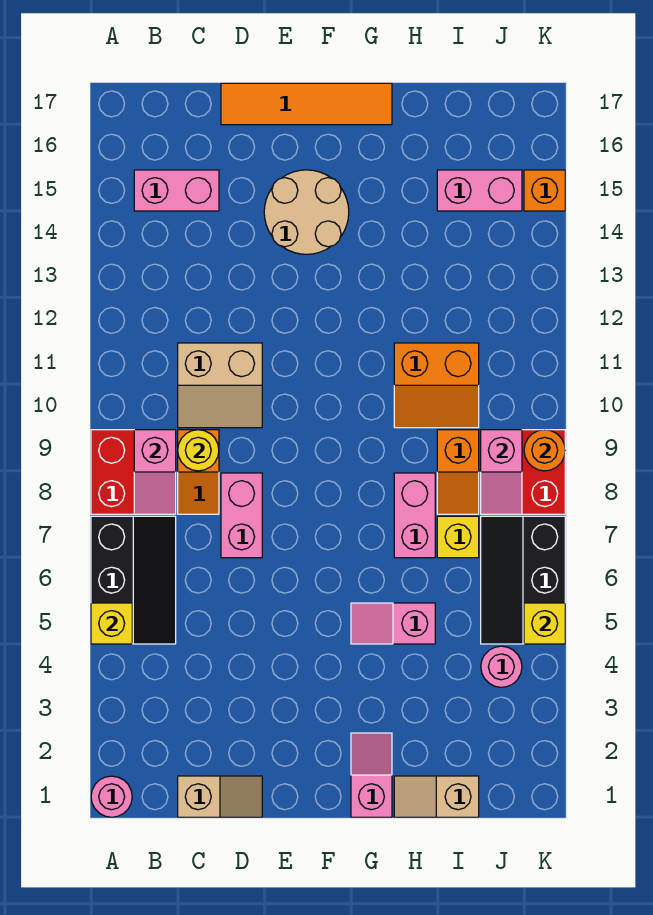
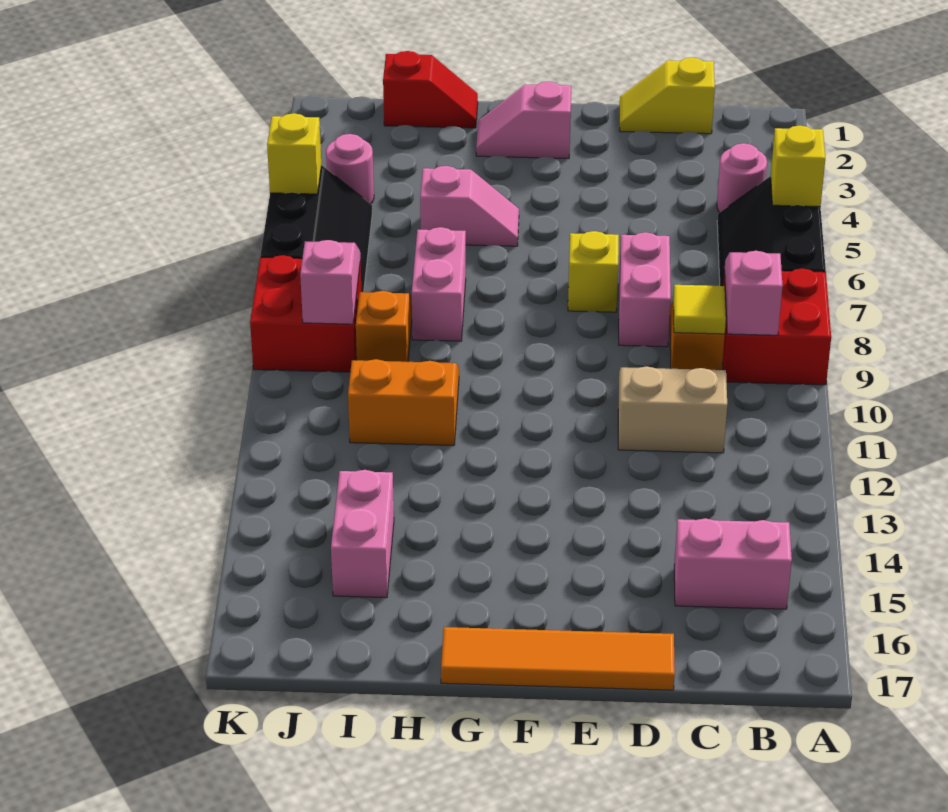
pink 1x1 round brick [91,776,132,817] -> pink 1x1 round brick moved to [717,143,767,213]
tan 1x2 slope [178,776,262,817] -> yellow 1x2 slope [620,58,715,134]
yellow 1x1 round brick [178,430,219,471] -> yellow 1x1 tile [673,285,726,334]
tan 2x2 round brick [264,170,349,254] -> none
pink 1x2 slope [351,733,392,817] -> pink 1x2 slope turned to [476,82,571,158]
tan 1x2 slope [394,776,479,817] -> red 1x2 slope [383,51,478,128]
yellow 1x1 brick [437,516,479,558] -> yellow 1x1 brick moved to [568,231,619,312]
pink 1x2 brick [437,170,522,211] -> pink 1x2 brick turned to [331,470,394,598]
orange 1x1 round brick [524,430,565,471] -> none
orange 1x1 brick [524,170,565,211] -> none

